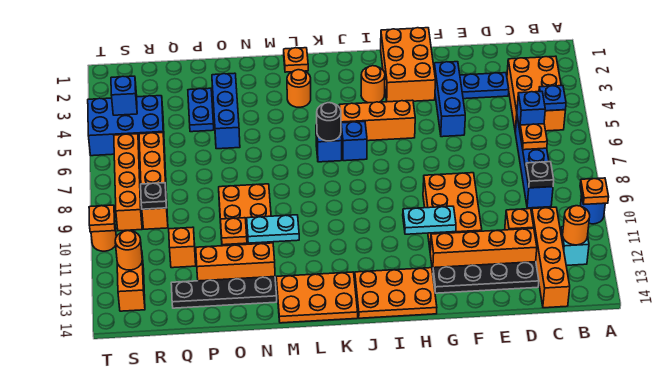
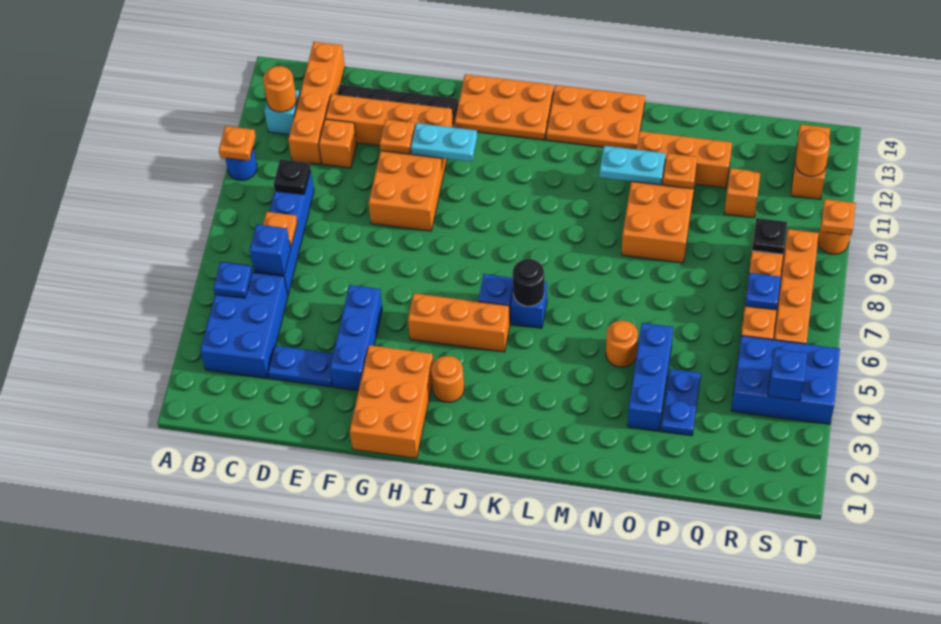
orange 2x3 brick [507,56,565,132] -> blue 2x3 brick [200,272,288,378]
orange 1x1 plate [284,48,308,72] -> orange 1x1 plate moved to [380,119,415,154]
orange 1x1 round brick [287,70,311,107] -> orange 1x1 round brick moved to [606,321,638,367]
black 1x4 plate [171,277,277,308] -> none
none -> blue 1x1 plate [745,273,781,310]

